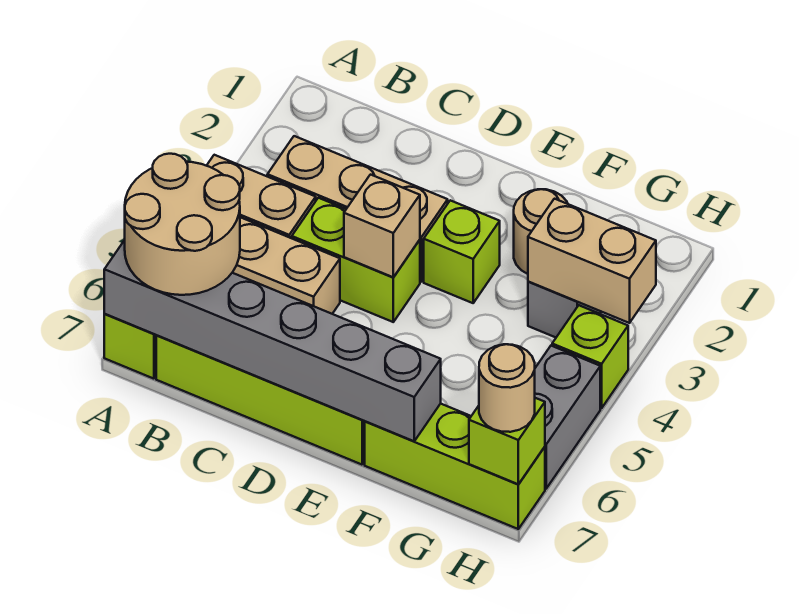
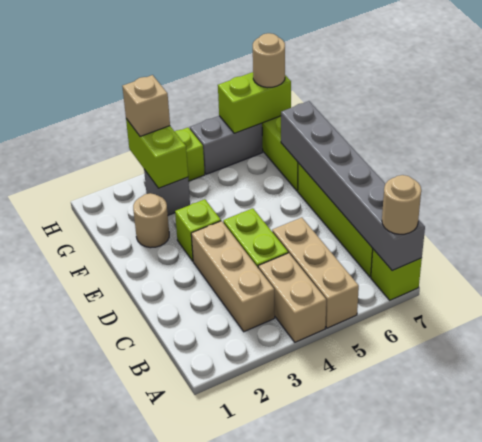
tan 2x2 round brick [125,154,240,295] -> tan 1x1 round brick [382,175,421,234]
tan 1x1 brick [344,175,420,277] -> tan 1x1 brick moved to [122,75,170,137]
tan 1x2 brick [528,199,656,323] -> lime 1x2 brick [126,119,188,188]
lime 1x1 brick [469,398,545,484] -> lime 1x2 brick [218,72,291,133]

